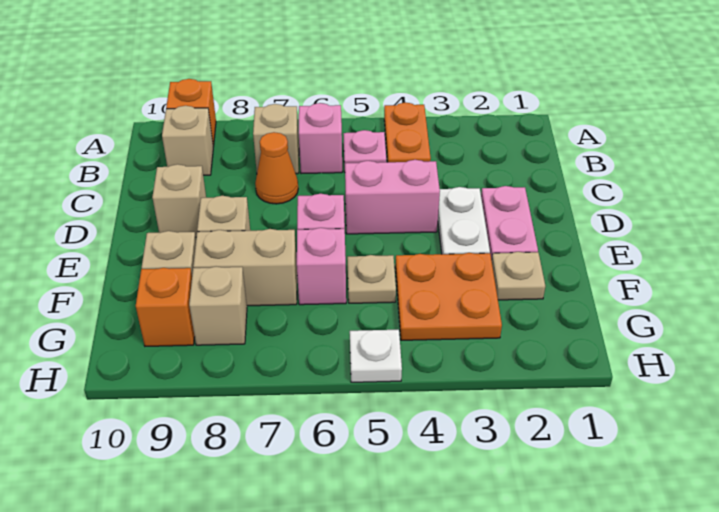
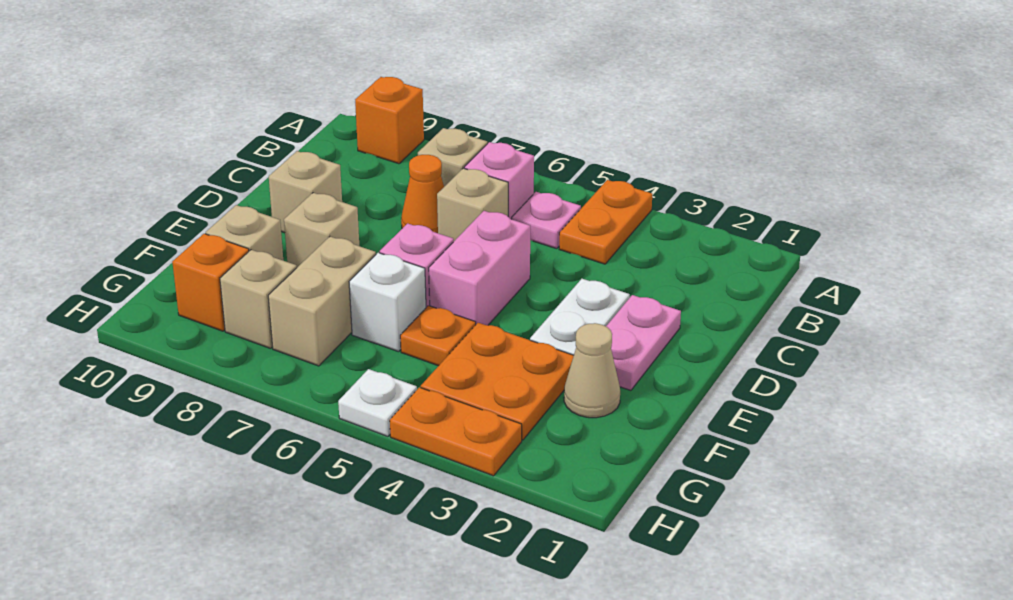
tan 1x1 brick [162,106,213,175] -> tan 1x1 brick moved to [437,168,508,241]
pink 1x2 brick [345,160,440,234] -> pink 1x2 brick turned to [429,211,530,325]
tan 1x1 plate [492,252,545,300] -> tan 1x1 cone [564,323,620,418]
tan 1x1 plate [347,255,396,303] -> orange 1x1 plate [400,306,476,366]
pink 1x1 brick [297,228,346,305] -> white 1x1 brick [349,253,426,352]
tan 1x2 brick [193,229,297,306] -> tan 1x2 brick turned to [268,237,376,366]
none -> orange 1x2 plate [390,387,522,476]

